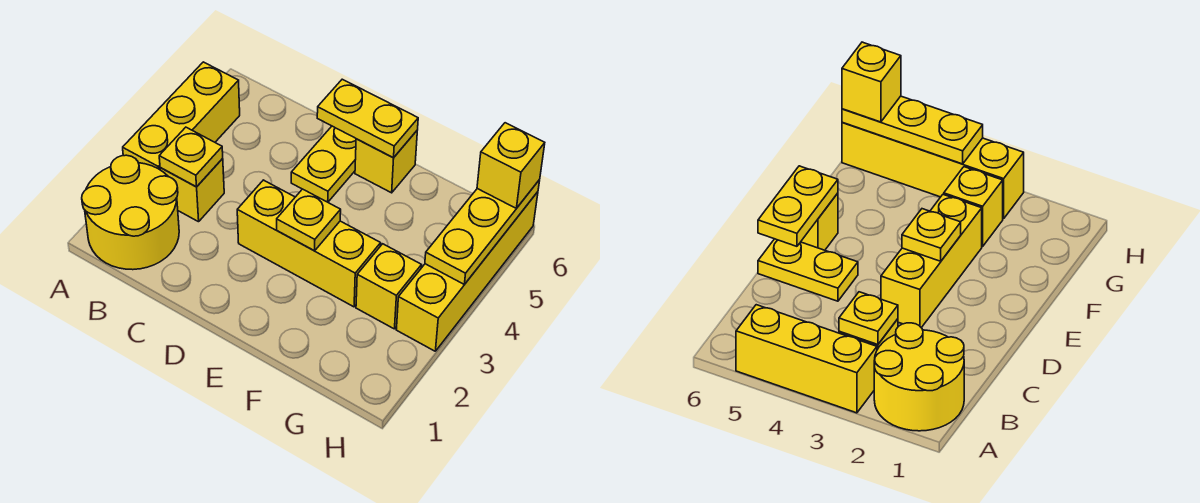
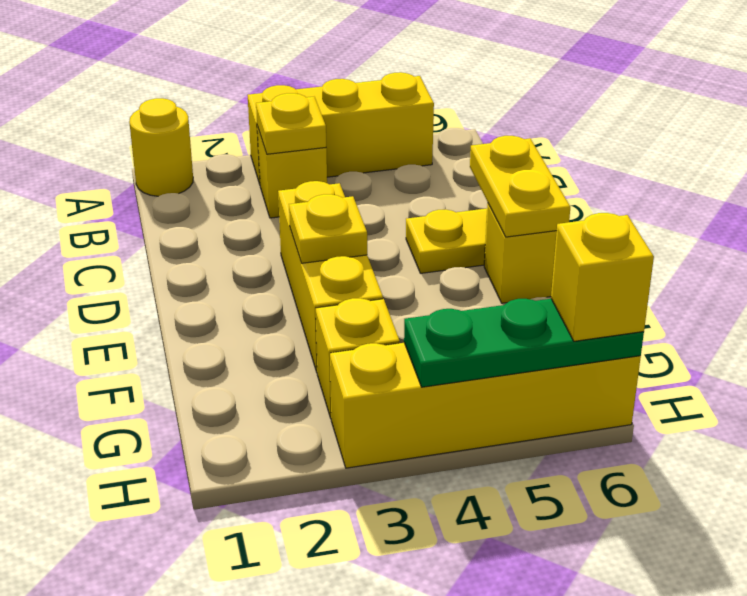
yellow 2x2 round brick [82,155,179,270] -> yellow 1x1 round brick [129,98,193,196]
yellow 1x3 plate [425,180,540,284] -> green 1x3 plate [404,299,644,387]

